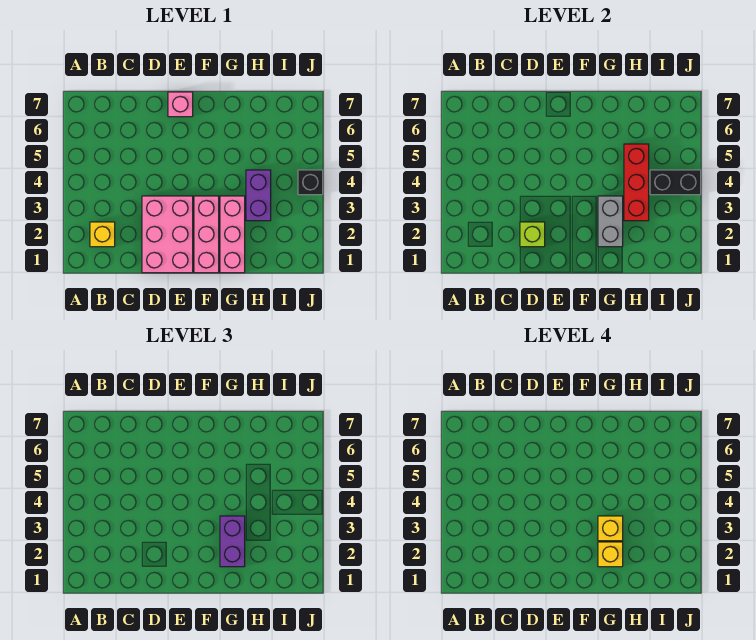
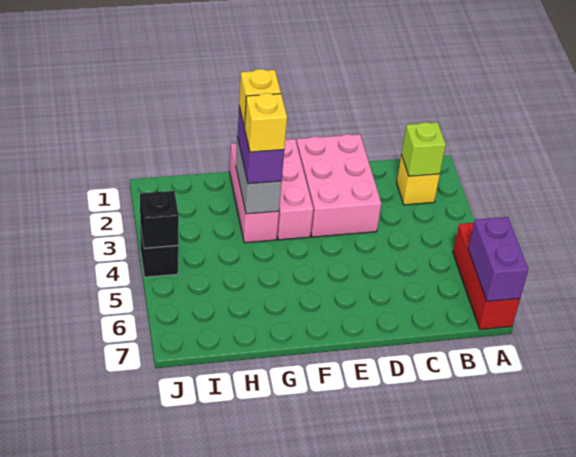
lime 1x1 brick [520,222,545,247] -> lime 1x1 brick moved to [401,122,446,176]
pink 1x1 brick [168,92,193,117] -> none
purple 1x2 brick [246,170,271,221] -> purple 1x2 brick moved to [468,217,528,301]
red 1x3 brick [624,144,649,221] -> red 1x3 brick moved to [453,223,520,330]
black 1x2 brick [650,170,701,195] -> black 1x1 brick [140,191,179,248]

